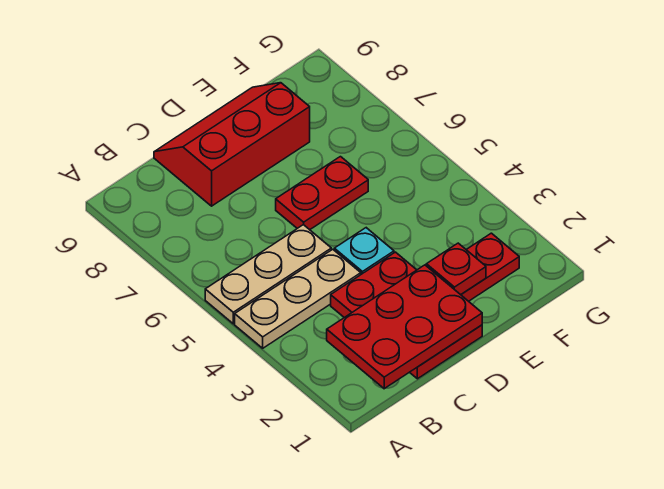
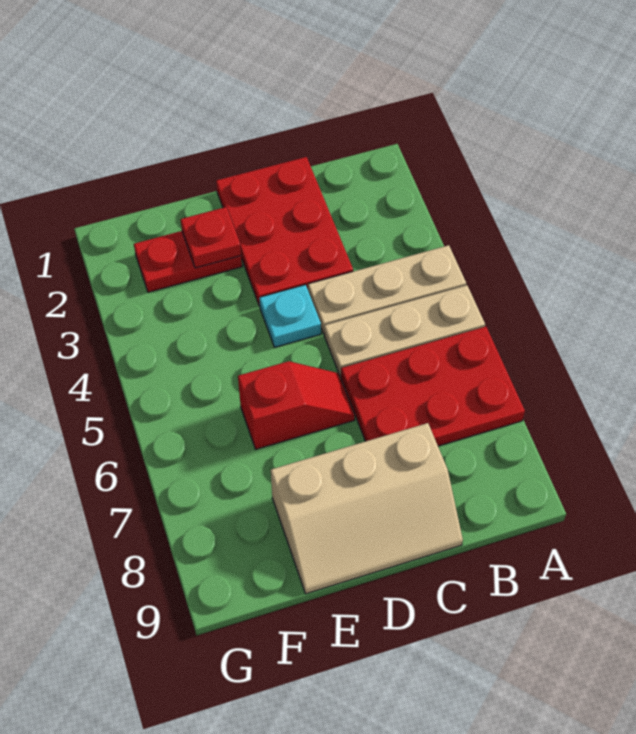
red 2x3 plate [327,265,482,389] -> red 2x3 plate moved to [341,327,525,446]
red 2x3 slope [154,83,310,206] -> tan 2x3 slope [271,423,463,594]
red 1x2 plate [276,157,368,230] -> red 1x2 slope [238,361,355,449]

